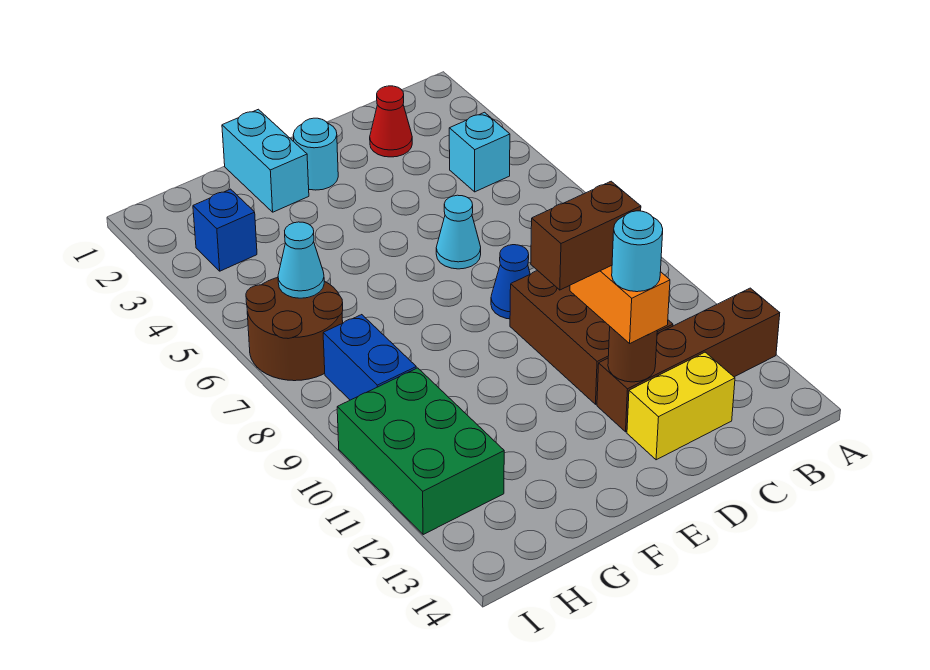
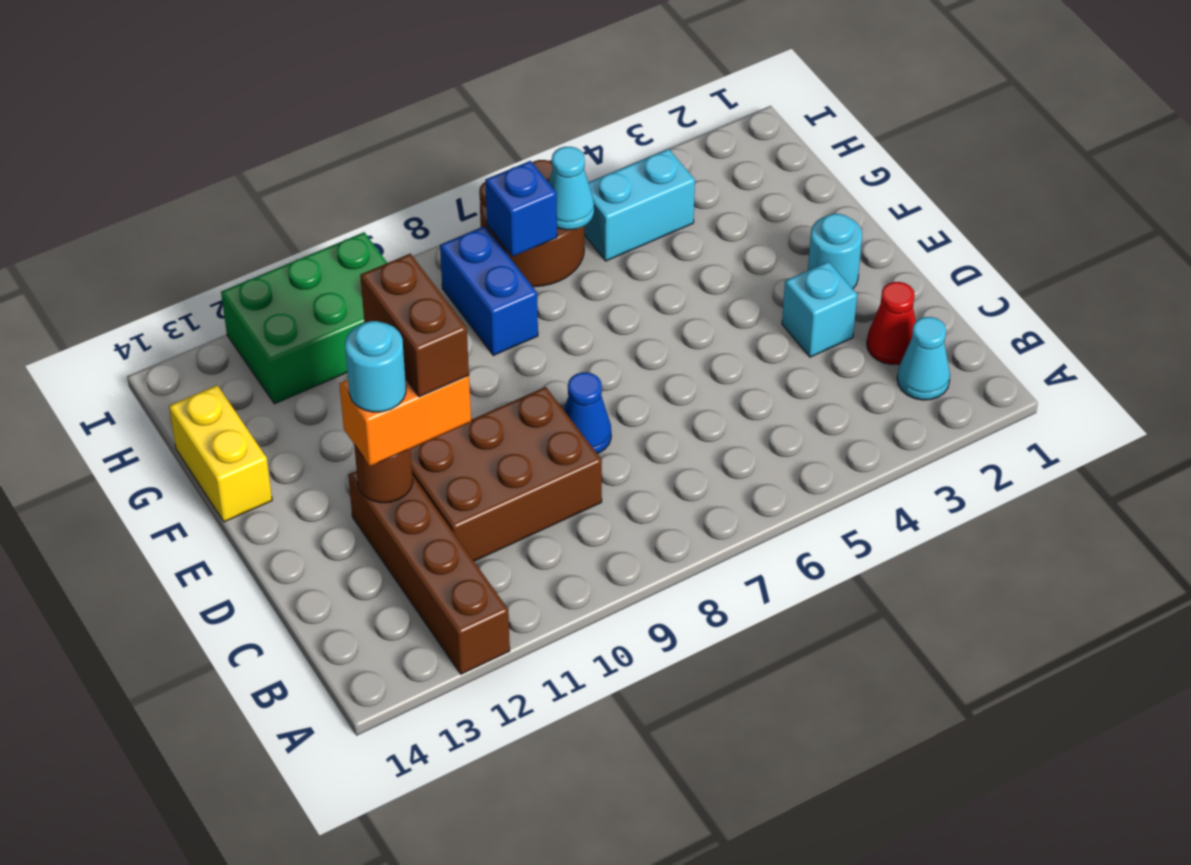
cyan 1x1 brick [449,112,510,192] -> cyan 1x1 brick moved to [782,262,857,357]
yellow 1x2 brick [627,352,735,460] -> yellow 1x2 brick moved to [169,385,272,522]
cyan 1x1 cone [436,195,481,269] -> cyan 1x1 cone moved to [897,317,950,400]
cyan 1x2 brick [222,109,309,212] -> cyan 1x2 brick moved to [584,149,695,261]
blue 1x1 brick [193,189,257,271] -> blue 1x1 brick moved to [485,161,557,257]
blue 1x2 brick [323,315,416,400] -> blue 1x2 brick turned to [440,226,538,355]

